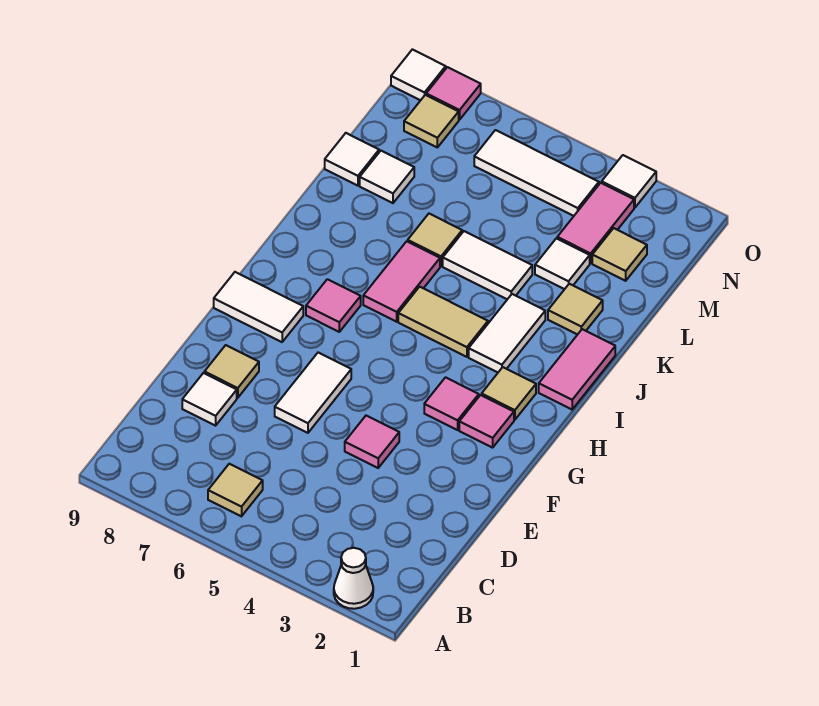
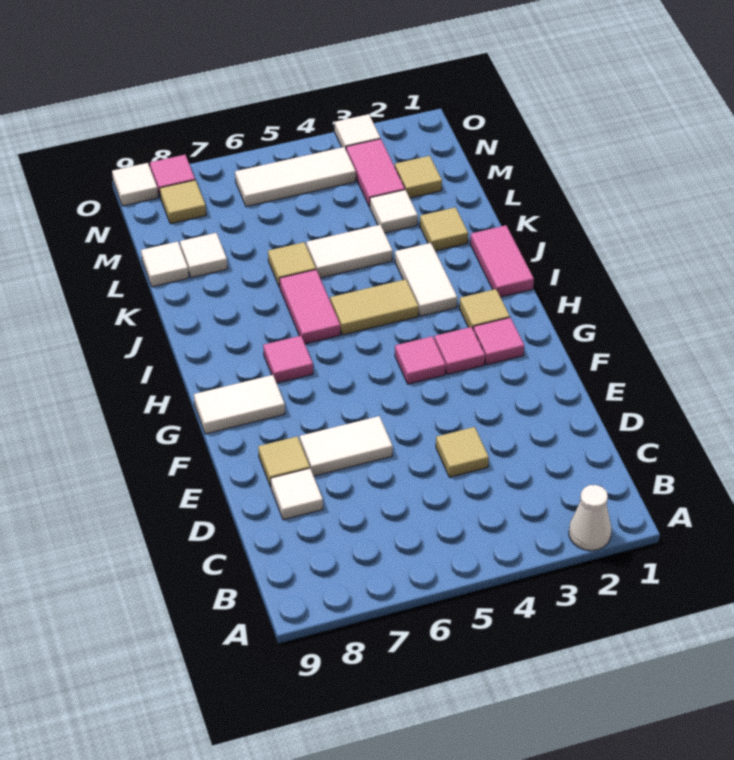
tan 1x1 tile [208,464,263,516] -> tan 1x1 tile moved to [436,427,489,477]
pink 1x1 tile [345,416,399,468] -> pink 1x1 tile moved to [395,336,446,384]
white 1x2 tile [275,353,351,433] -> white 1x2 tile turned to [300,416,393,476]

